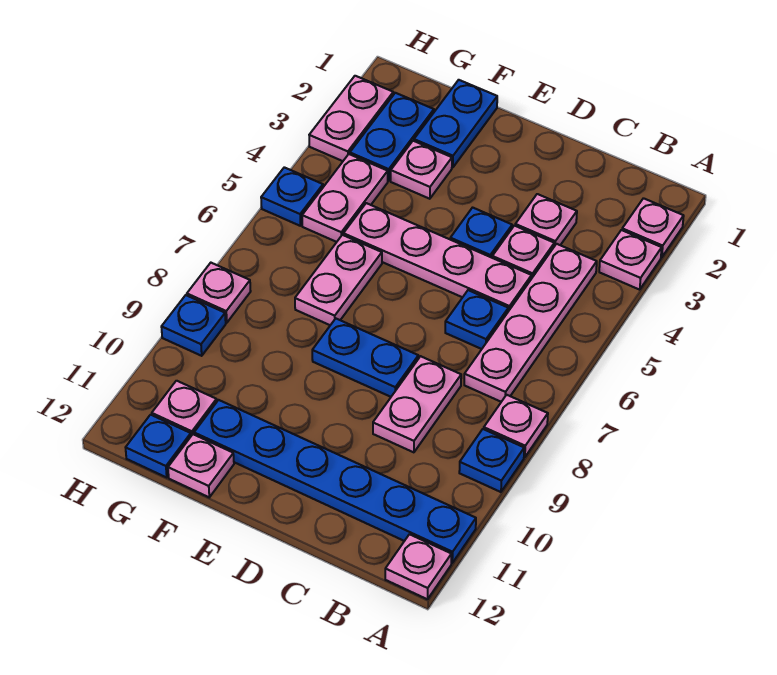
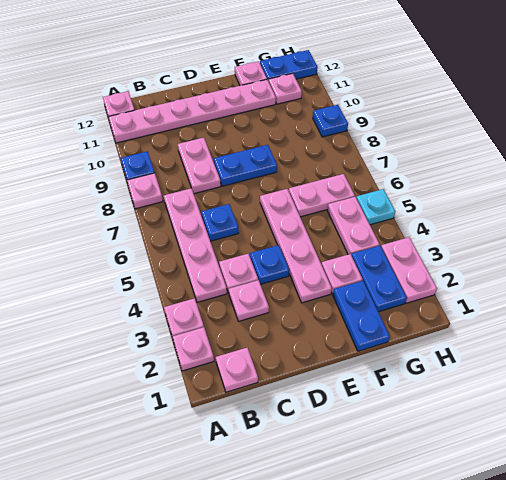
blue 1x6 plate [194,400,476,563] -> pink 1x6 plate [108,80,276,143]
pink 1x4 plate [343,203,532,311] -> pink 1x4 plate turned to [260,189,332,303]
pink 1x2 plate [295,235,382,325] -> pink 1x2 plate turned to [289,174,355,217]
blue 1x1 plate [126,415,191,477] -> blue 1x2 plate [260,50,318,81]
blue 1x1 plate [261,167,323,226] -> cyan 1x1 plate [356,189,395,225]
pink 1x1 plate [187,263,251,323] -> pink 1x1 plate moved to [216,348,258,392]

